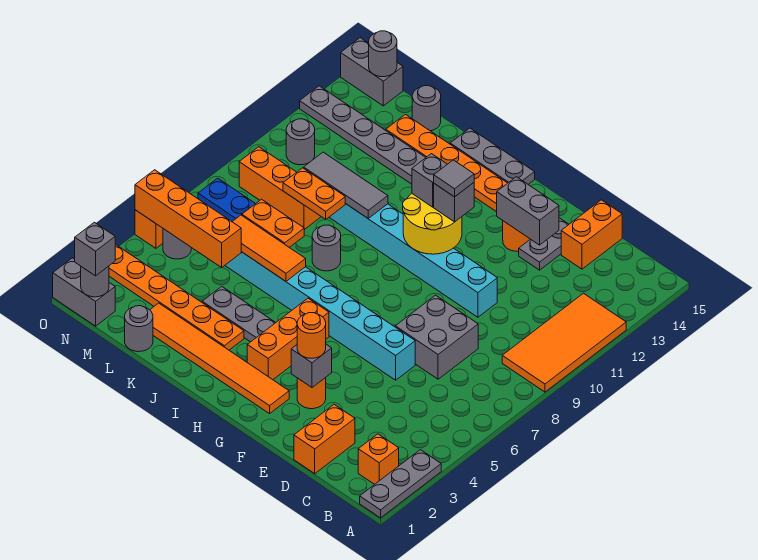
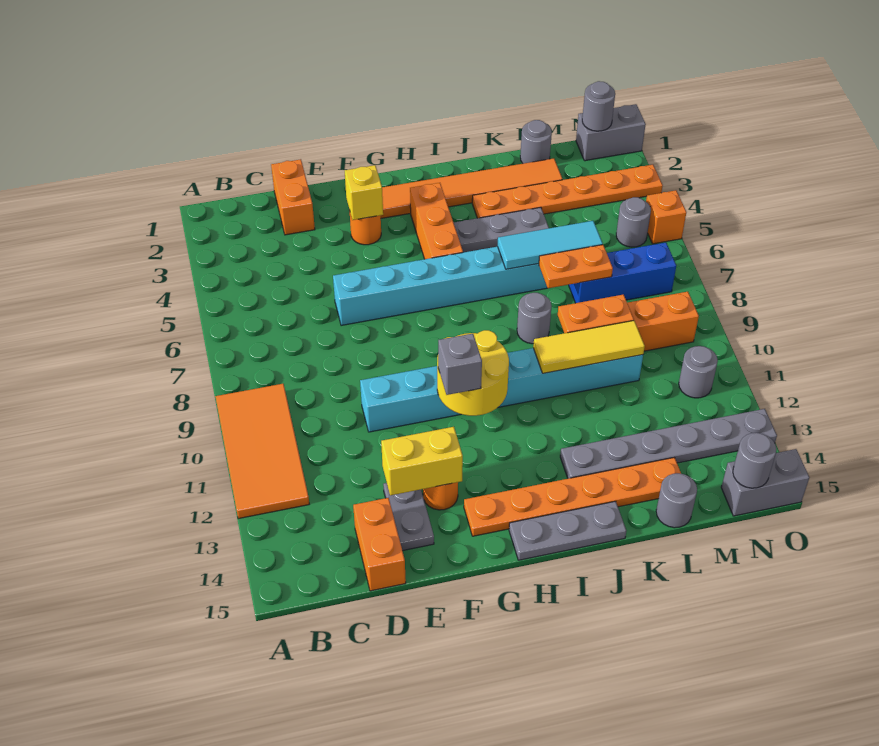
grey 1x3 plate [360,450,441,518] -> none
orange 1x1 brick [358,434,399,484] -> none
grey 2x2 brick [395,295,478,379] -> none
grey 1x2 brick [497,177,559,245] -> yellow 1x2 brick [381,427,463,495]
grey 1x1 brick [291,344,332,387] -> yellow 1x1 brick [345,165,383,220]
orange 1x1 round brick [297,313,326,358] -> none
grey 1x1 tile [434,160,474,197] -> none
grey 1x1 brick [412,154,447,207] -> none
orange 1x3 tile [232,215,306,281] -> cyan 1x3 tile [498,221,603,269]
grey 1x3 tile [304,152,388,218] -> yellow 1x3 tile [533,321,645,373]
orange 1x4 brick [135,170,241,267] -> none
grey 1x1 brick [75,222,115,276] -> none

